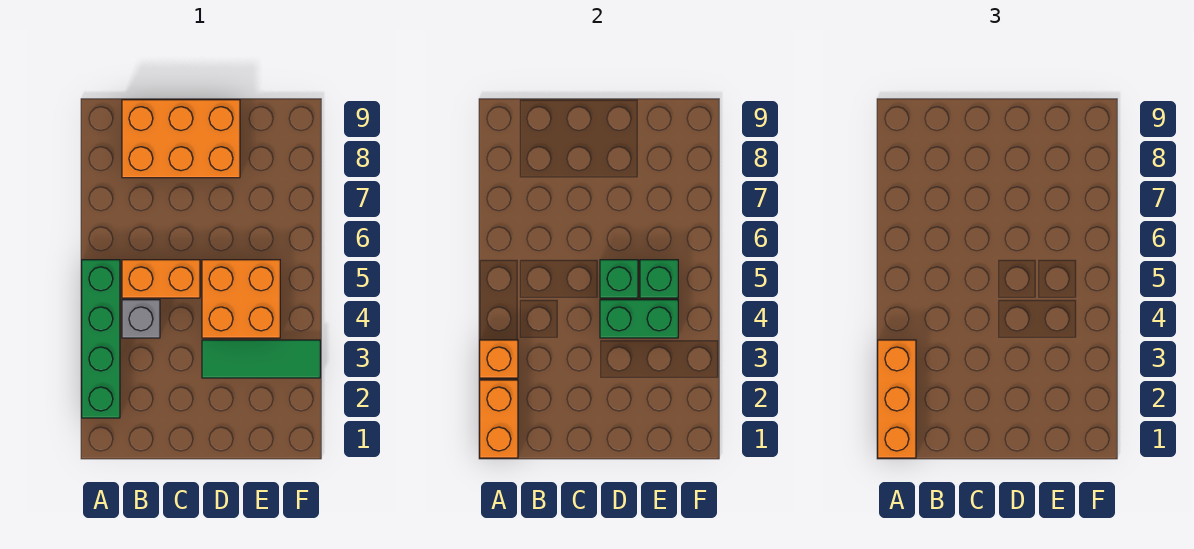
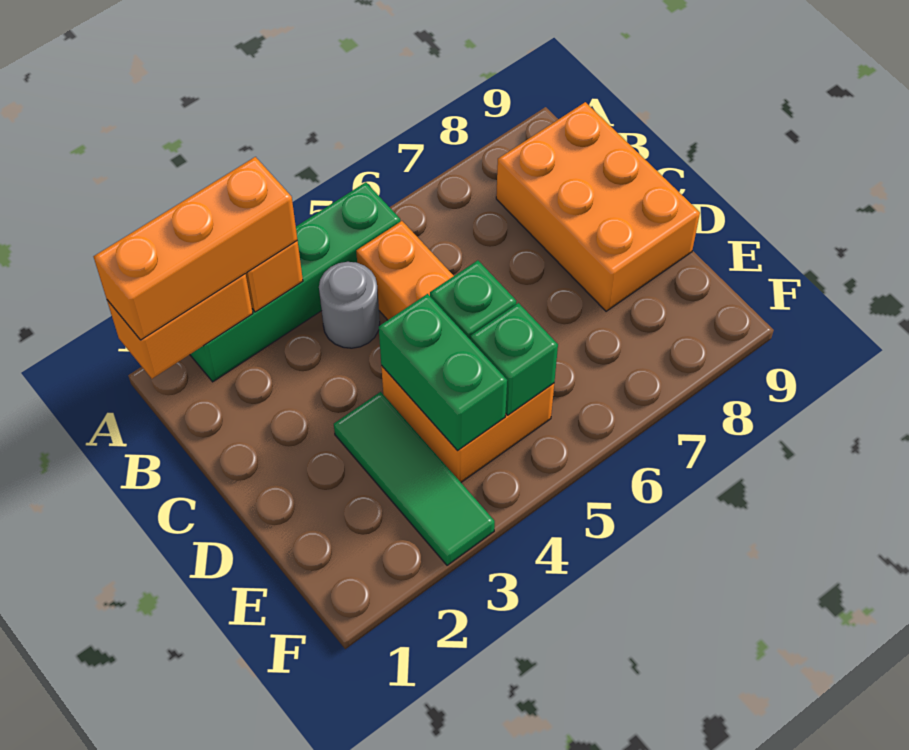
grey 1x1 brick [122,300,160,338] -> grey 1x1 round brick [319,262,380,348]

